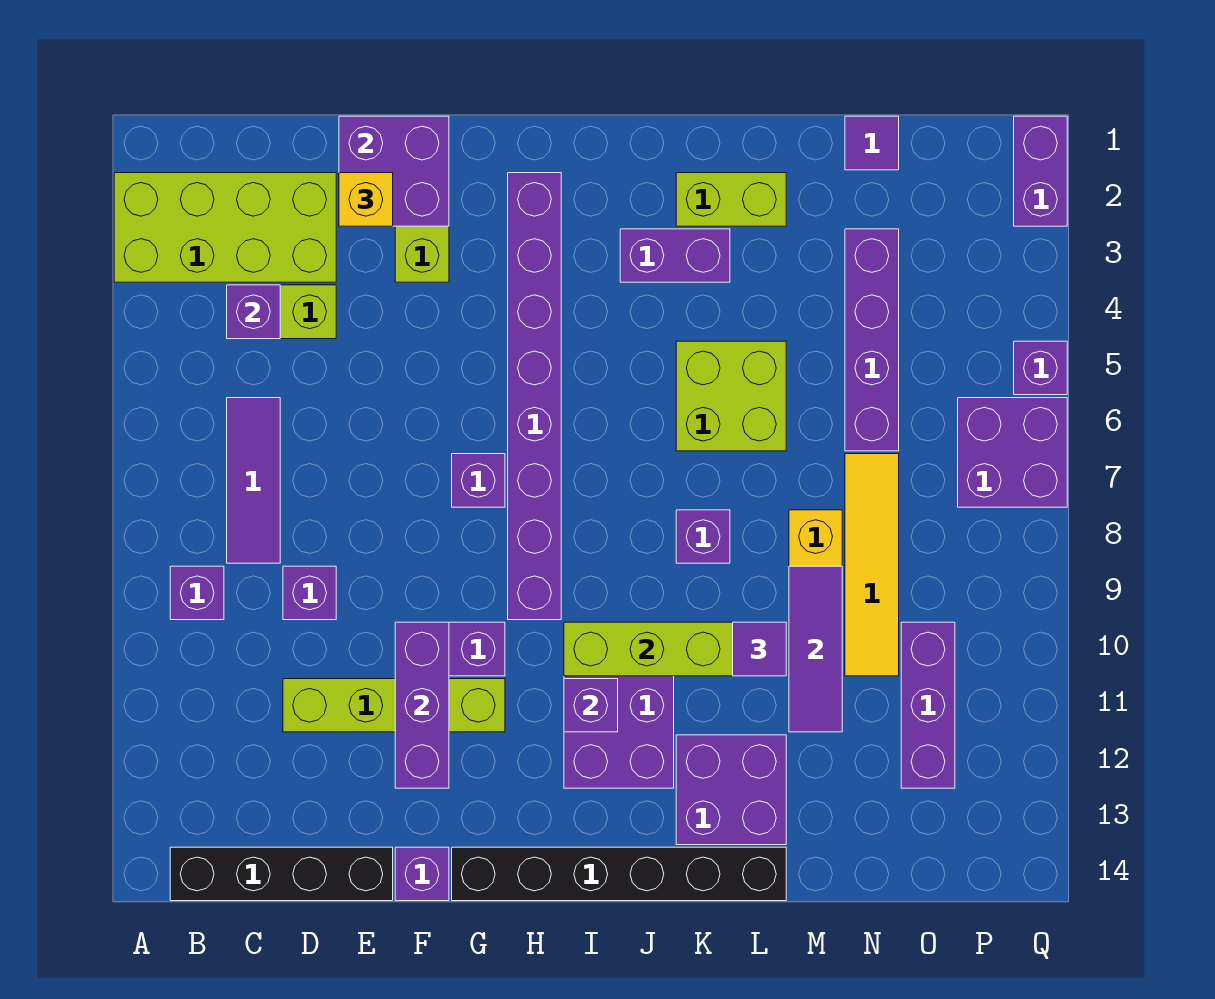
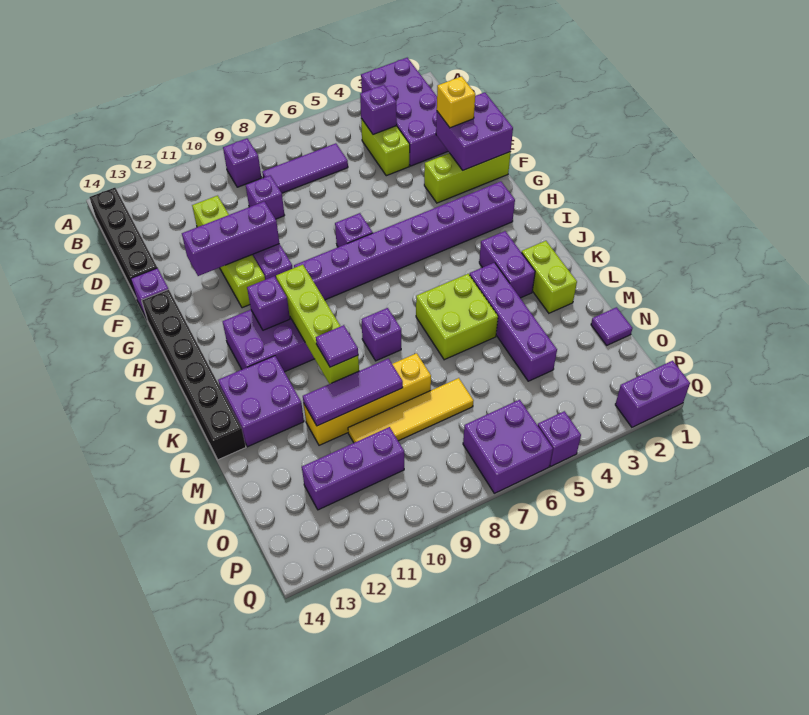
lime 2x4 brick [114,173,336,282] -> purple 2x4 brick [361,58,448,166]
purple 1x4 brick [845,229,899,451] -> purple 1x4 brick turned to [470,263,557,381]

